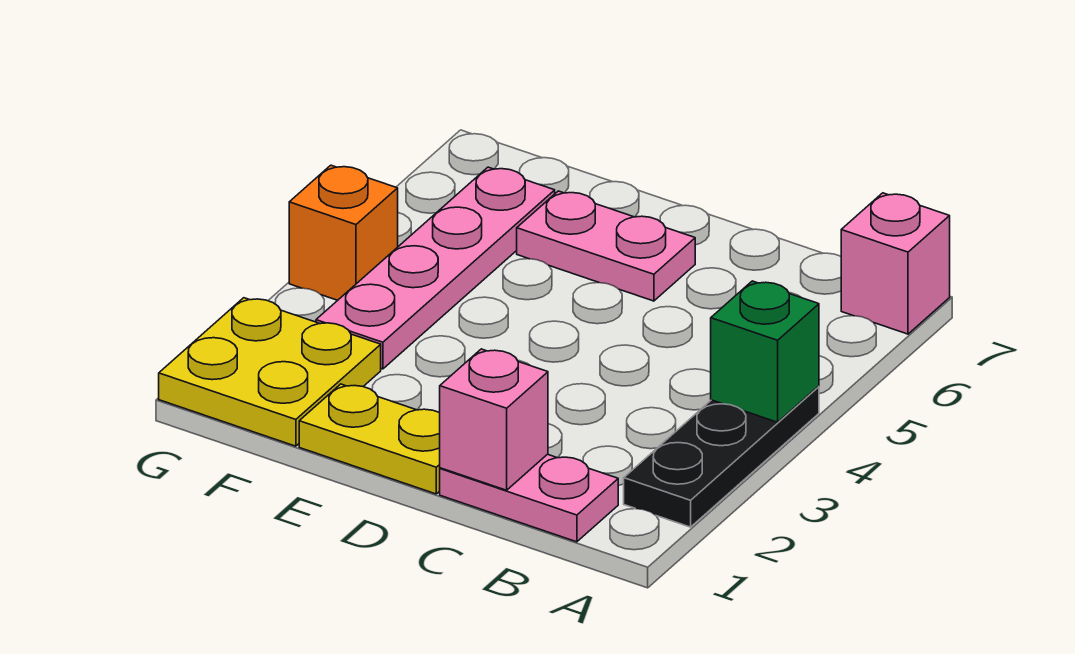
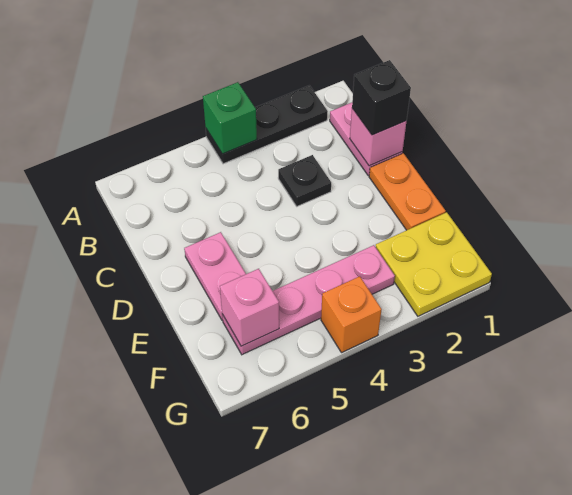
pink 1x1 brick [841,193,950,334] -> pink 1x1 brick moved to [220,269,279,346]
none -> black 1x1 brick [352,60,411,135]
none -> black 1x1 plate [278,155,331,206]
yellow 1x2 plate [299,384,440,494] -> orange 1x2 plate [369,153,446,230]

